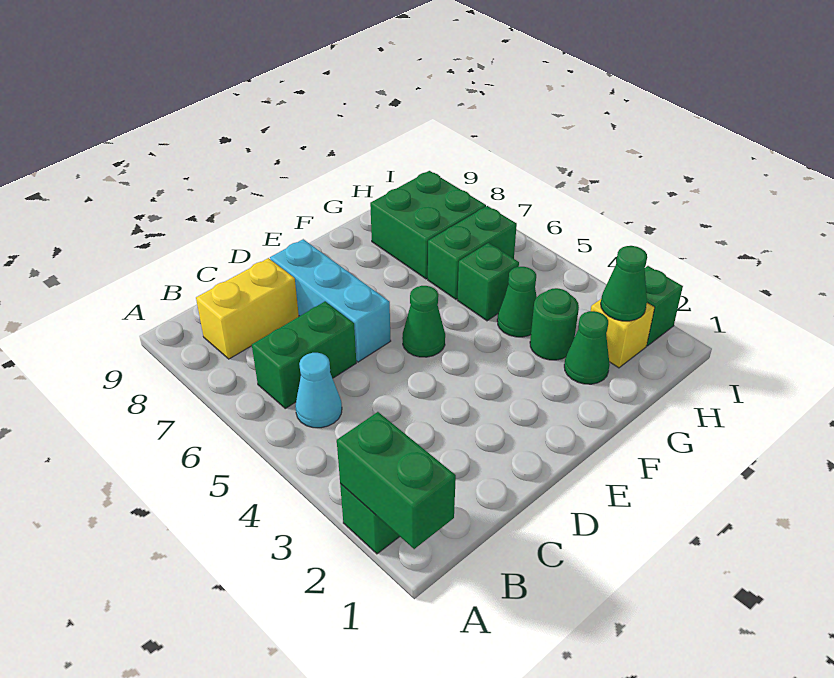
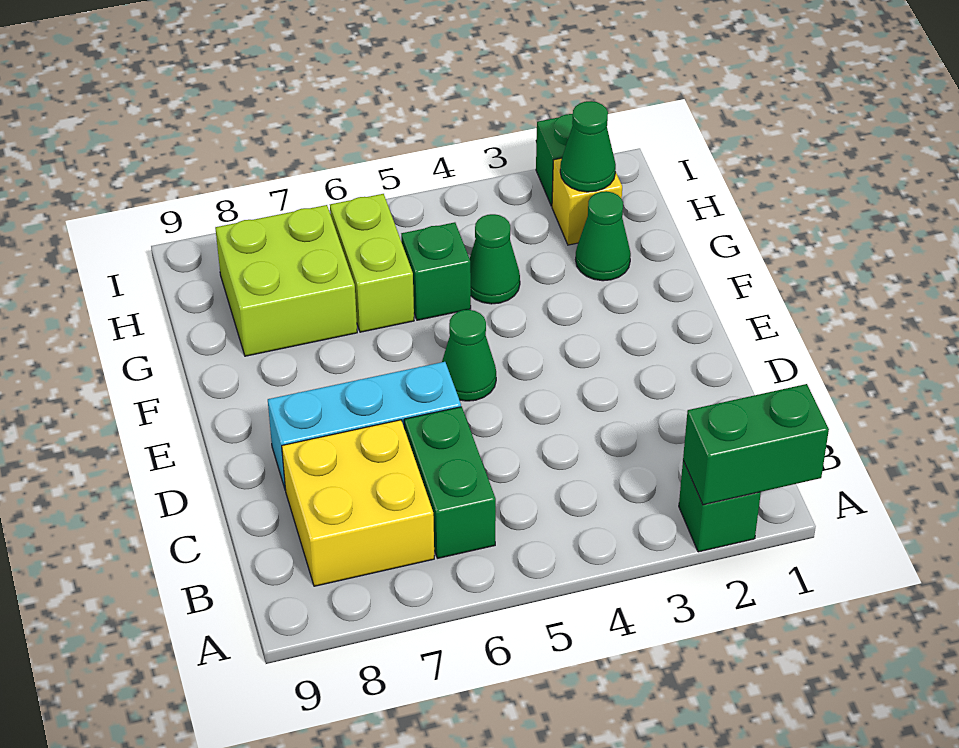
cyan 1x1 cone [295,353,342,428] -> none
yellow 1x2 brick [196,258,299,359] -> yellow 2x2 brick [282,420,434,586]
green 1x1 round brick [530,288,579,360] -> none
green 1x2 brick [428,206,517,299] -> lime 1x2 brick [330,194,414,332]
green 2x2 brick [370,171,486,279] -> lime 2x2 brick [215,205,357,356]

